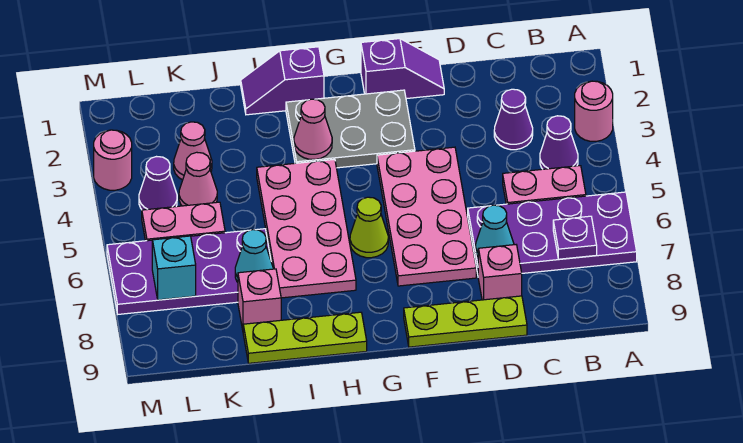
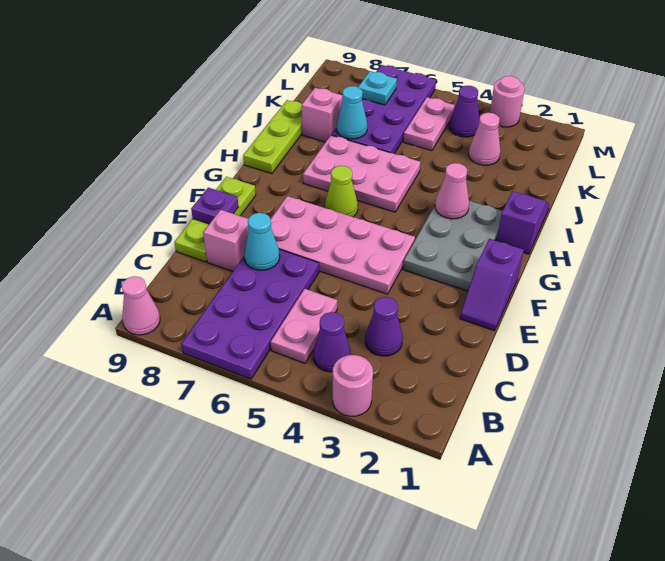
purple 1x1 plate [553,216,597,259] -> purple 1x1 plate moved to [191,188,239,224]
pink 2x4 plate [257,159,356,298] -> pink 2x3 plate [303,135,420,212]
pink 1x1 cone [179,152,217,206] -> pink 1x1 cone moved to [122,276,160,335]
cyan 1x1 brick [152,236,196,300] -> cyan 1x1 plate [358,71,397,105]

